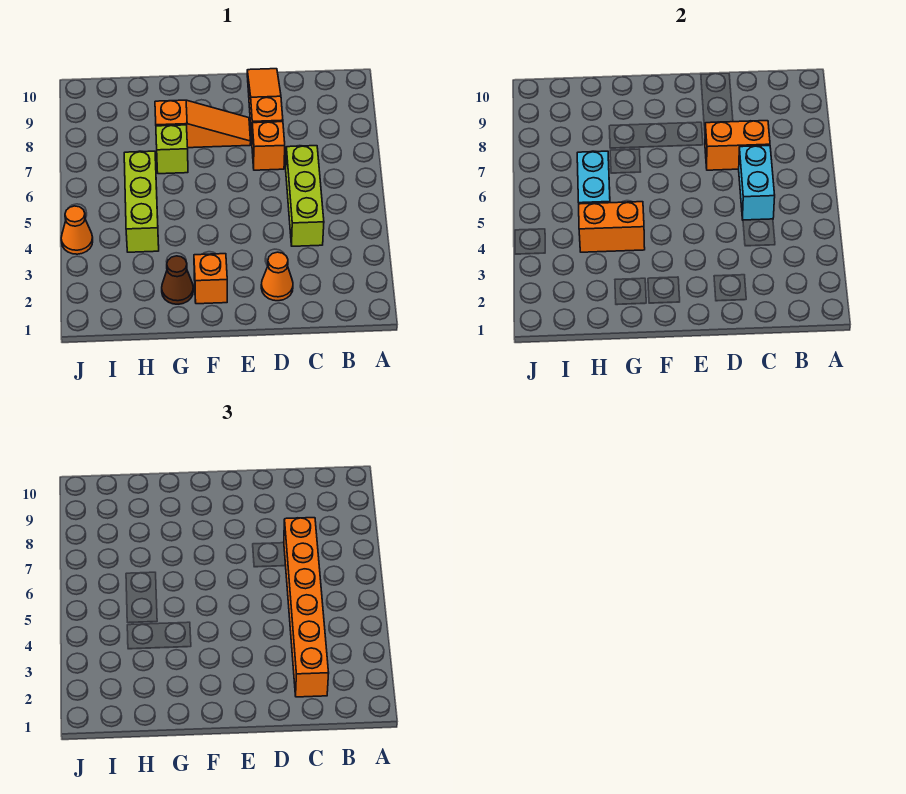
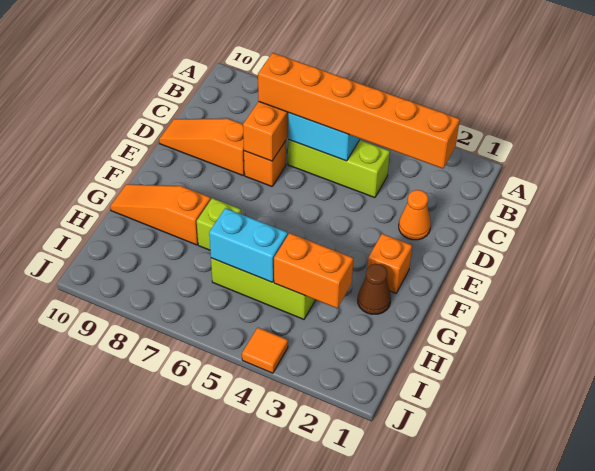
orange 1x3 slope [155,100,251,148] -> orange 1x3 slope turned to [110,184,211,245]
orange 1x2 brick [579,202,645,252] -> orange 1x2 brick turned to [274,233,354,308]
orange 1x1 cone [61,206,93,254] -> orange 1x1 tile [242,328,288,373]

